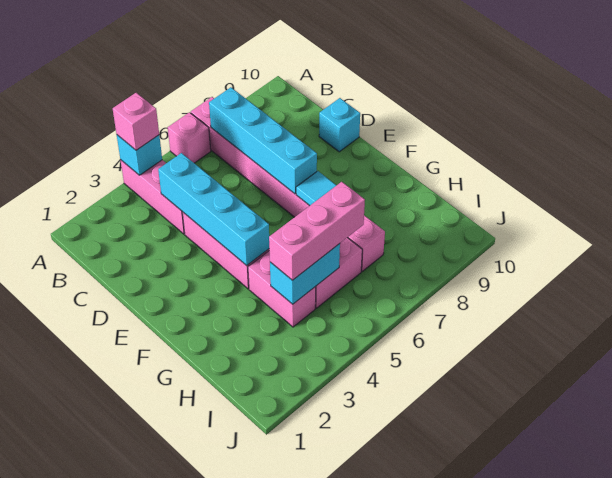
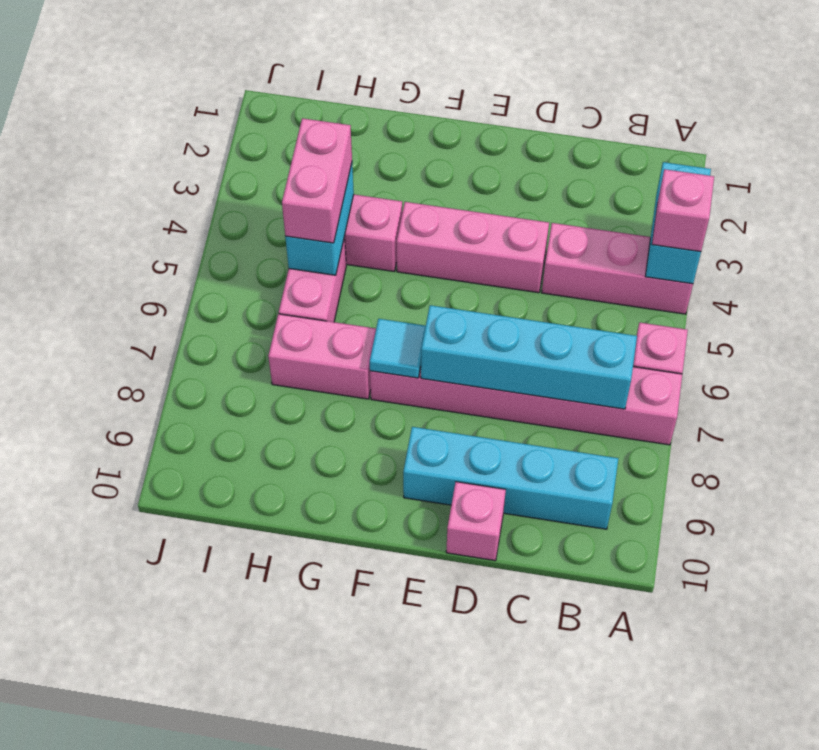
cyan 1x1 brick [117,135,162,175] -> cyan 1x2 brick [645,162,711,284]
cyan 1x4 brick [158,153,269,265] -> cyan 1x4 brick moved to [403,427,618,529]
cyan 1x1 brick [319,98,360,152] -> pink 1x1 brick [446,482,506,561]
pink 1x3 brick [269,182,365,280] -> pink 1x2 brick [282,118,352,243]

